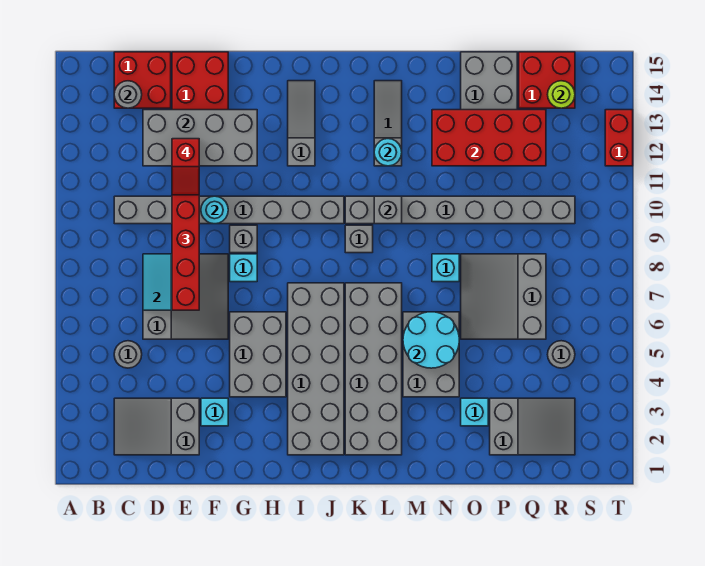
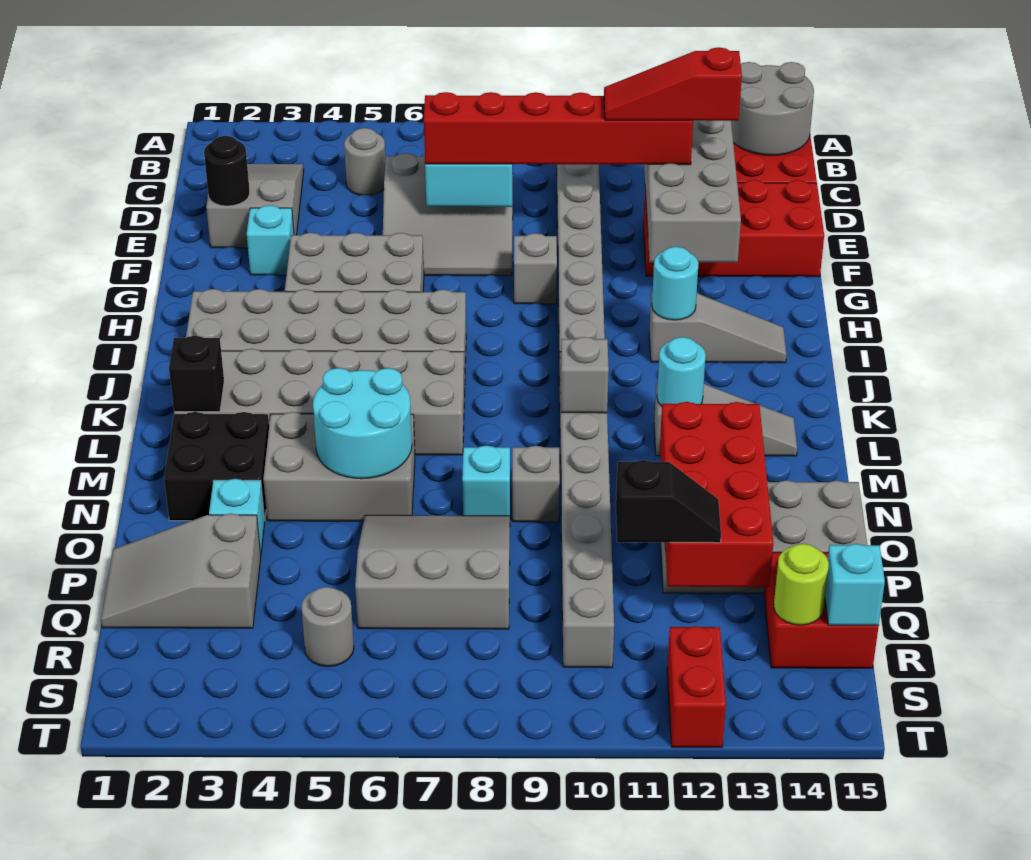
grey 1x1 round brick [114,81,142,108] -> grey 2x2 round brick [731,62,814,155]
none -> black 1x1 round brick [204,136,250,206]
red 1x2 slope [172,139,199,195] -> red 1x3 slope [604,47,742,121]
cyan 1x1 round brick [201,196,228,224] -> cyan 1x1 round brick moved to [652,247,698,320]
cyan 1x1 brick [230,254,257,282] -> cyan 1x1 brick moved to [825,544,885,625]
grey 1x1 brick [345,225,373,253] -> grey 1x1 brick moved to [512,446,560,522]
none -> black 1x1 brick [169,336,224,412]
none -> black 2x2 brick [164,412,269,521]
grey 2x3 slope [490,398,575,455] -> grey 2x3 slope turned to [101,513,261,628]
none -> black 1x2 slope [616,460,721,543]
red 1x2 brick [605,110,633,166] -> red 1x2 brick turned to [667,626,726,747]

